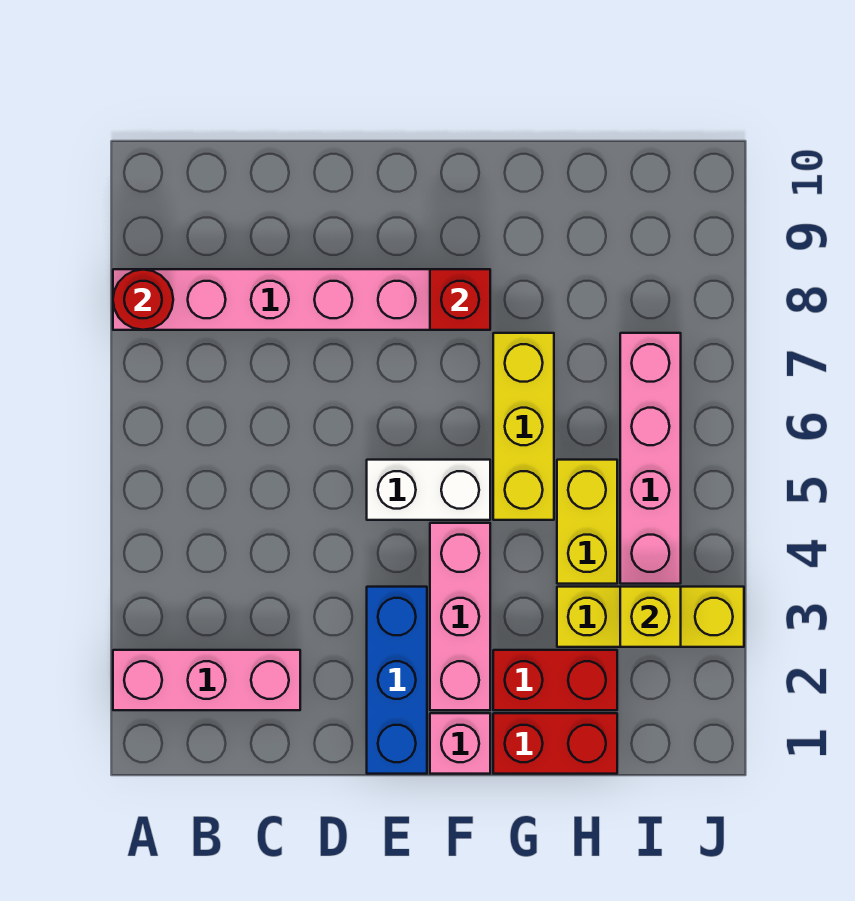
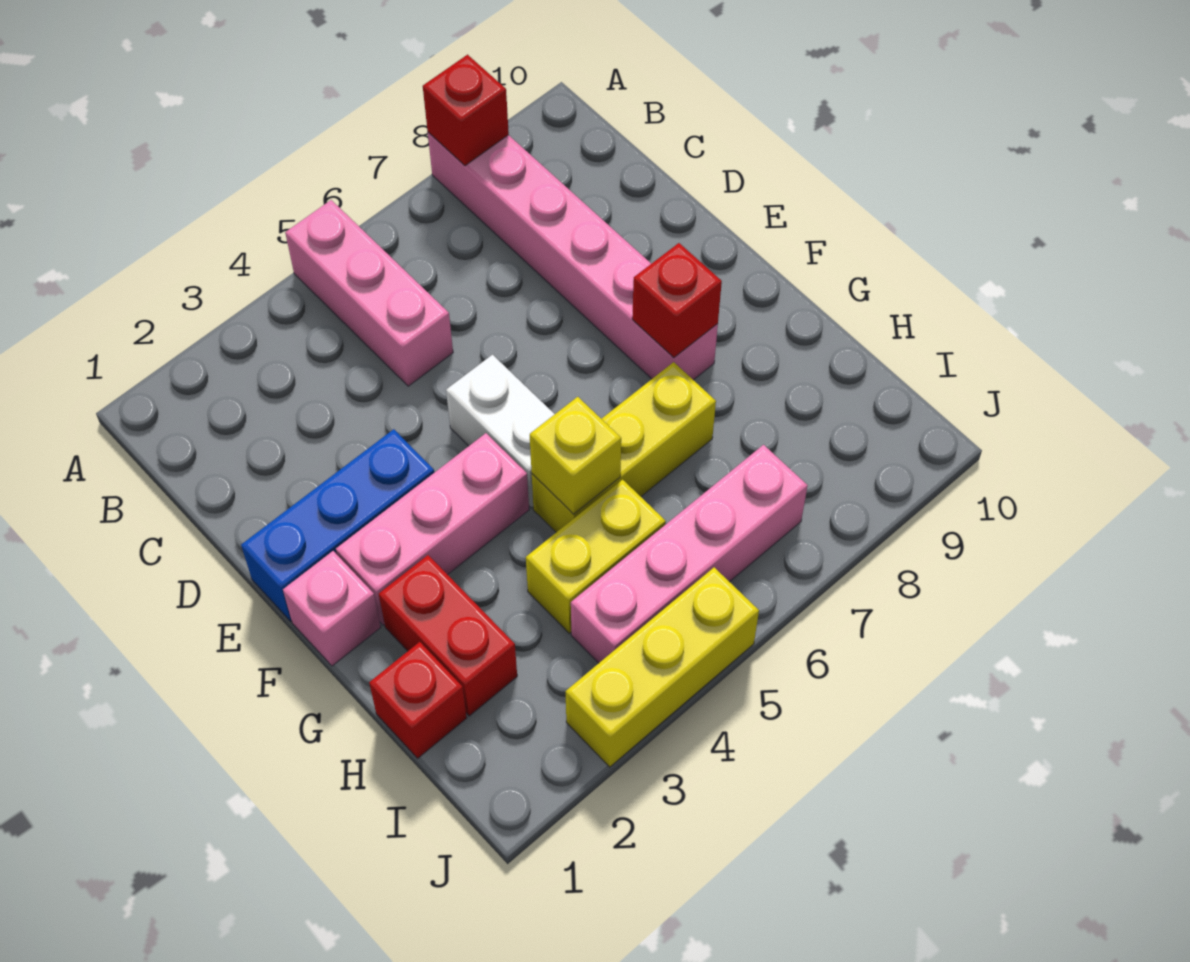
pink 1x3 brick [113,650,300,710] -> pink 1x3 brick moved to [285,200,453,386]
red 1x1 round brick [113,269,173,330] -> red 1x1 brick [423,55,509,166]
red 1x2 brick [493,713,617,774] -> red 1x1 brick [369,642,467,758]
yellow 1x3 brick [557,587,744,647] -> yellow 1x3 brick turned to [565,567,759,767]
yellow 1x1 brick [620,587,681,647] -> yellow 1x1 brick moved to [530,397,621,514]

